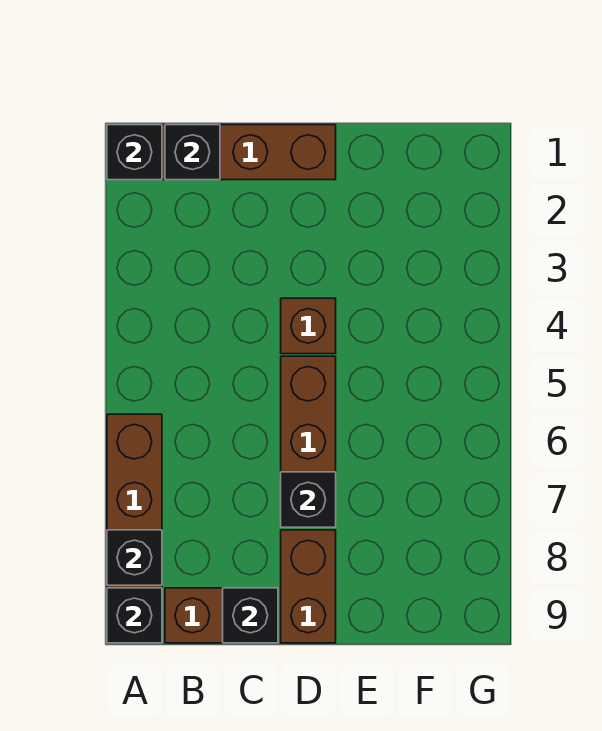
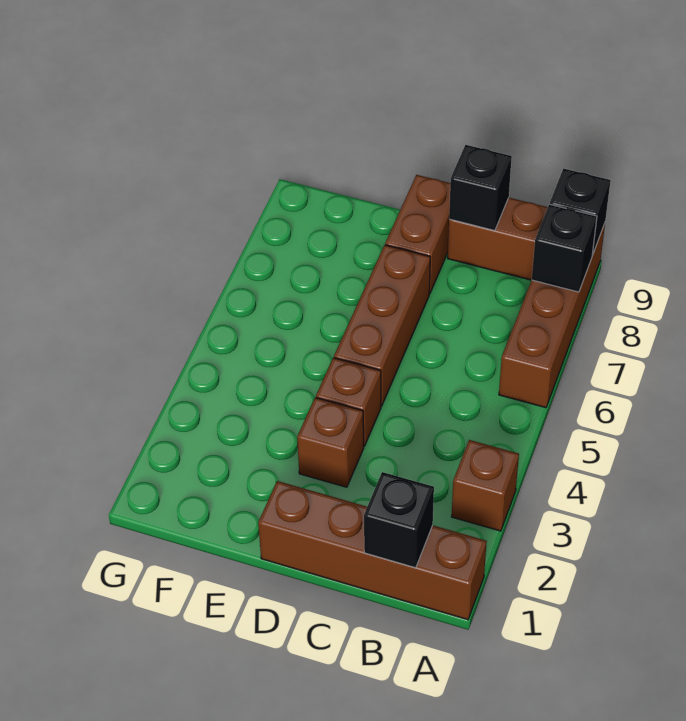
black 1x1 brick [107,125,162,180] -> none
none -> brown 1x1 brick [452,440,519,531]
none -> brown 1x1 brick [297,398,364,487]
black 1x1 brick [281,472,336,527] -> none

